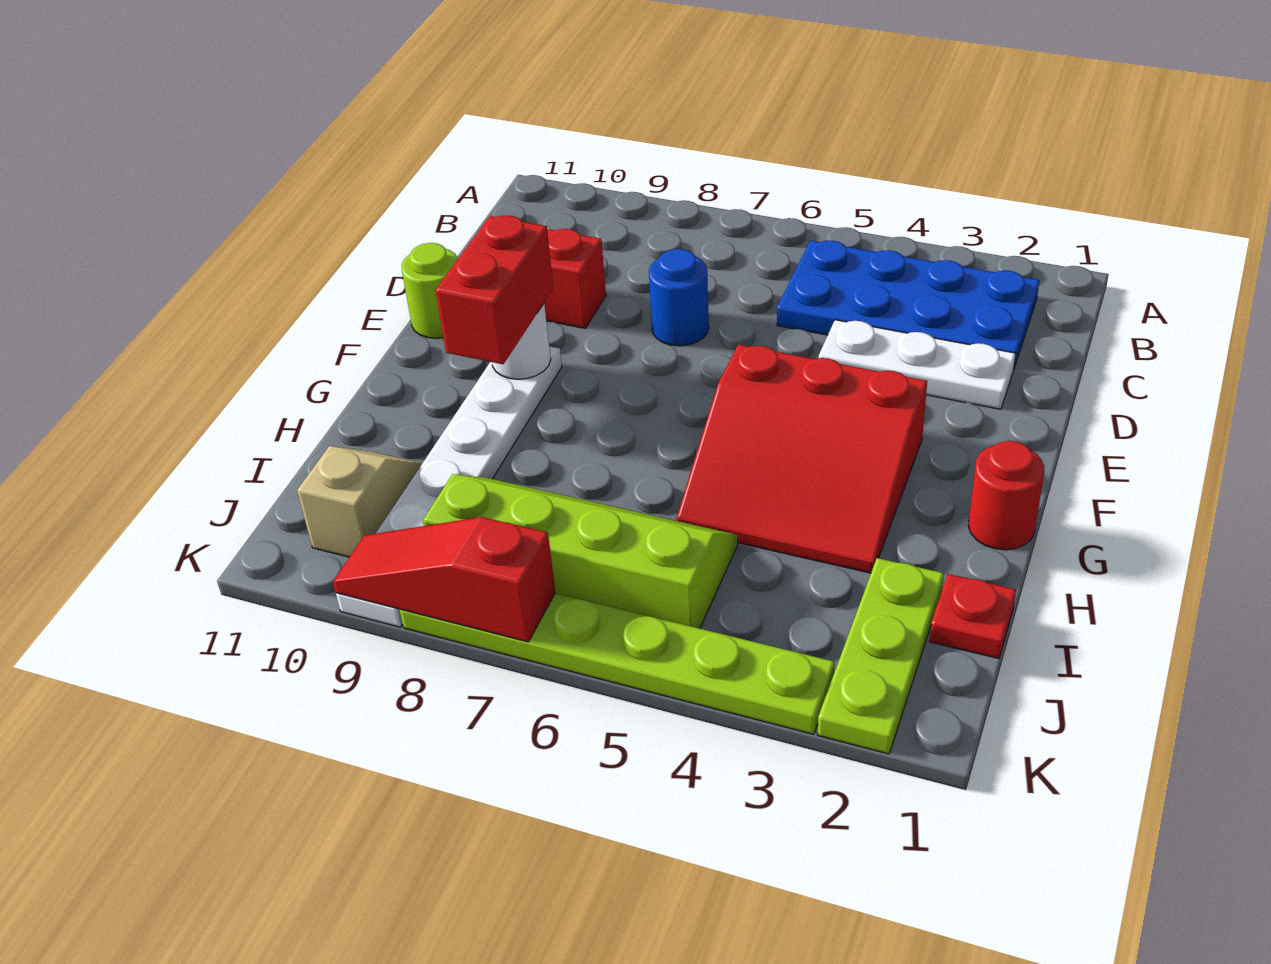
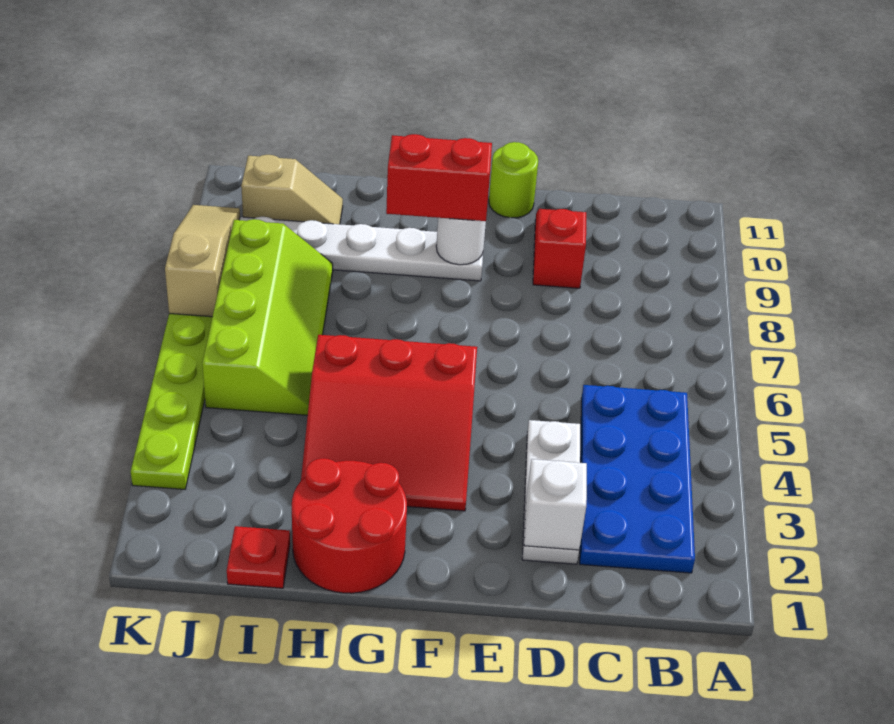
none -> white 1x1 brick [524,459,587,550]
blue 1x1 round brick [649,249,709,346] -> none
red 3x3 slope [676,344,927,573] -> red 3x3 slope turned to [301,335,477,511]
red 1x1 round brick [968,441,1044,550] -> red 2x2 round brick [292,458,407,593]
lime 1x3 plate [818,558,944,754] -> none
red 1x3 slope [333,517,555,642] -> tan 1x3 slope [165,205,240,317]

